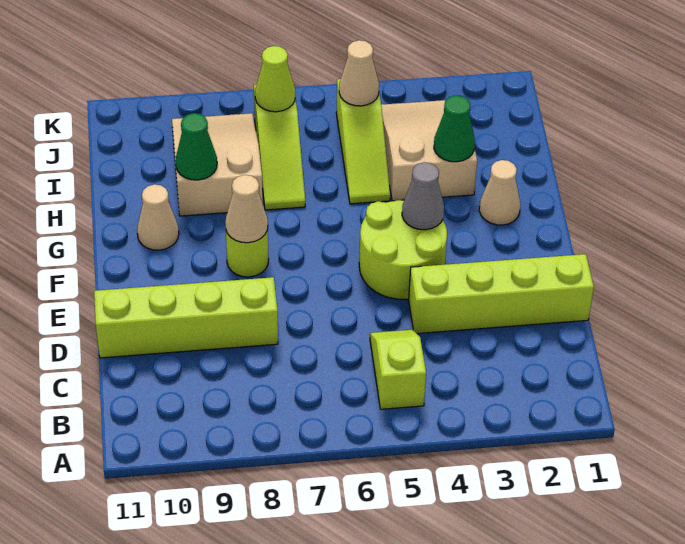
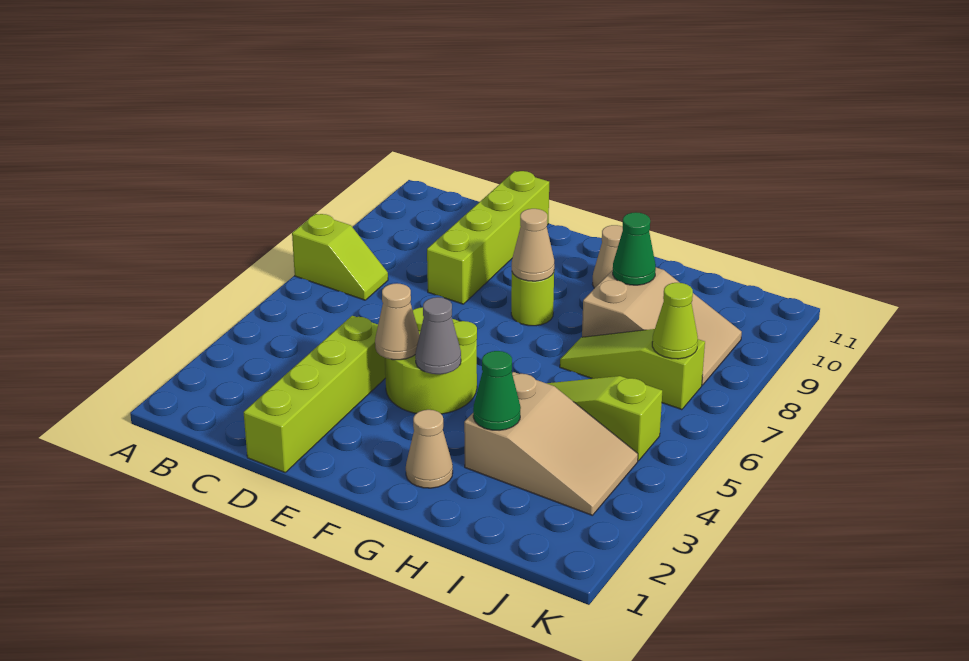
lime 1x2 slope [370,330,426,409] -> lime 1x2 slope moved to [292,214,388,300]
tan 1x1 cone [339,40,379,106] -> tan 1x1 cone moved to [375,283,420,360]

